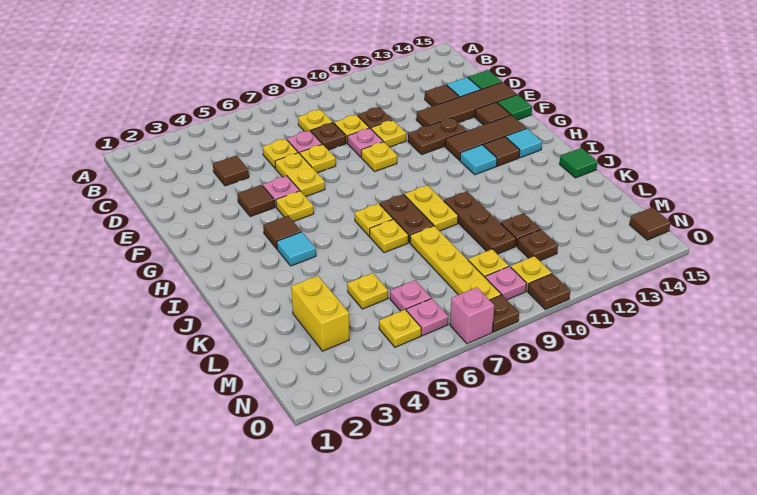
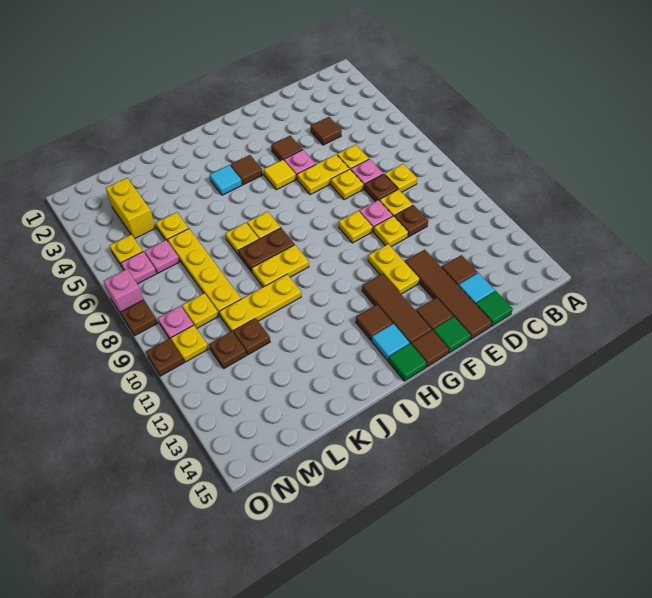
brown 1x2 plate [408,118,466,154] -> yellow 1x2 plate [368,244,419,294]
yellow 1x1 plate [276,191,314,222] -> yellow 1x1 tile [264,160,296,190]
cyan 1x1 tile [460,145,497,175] -> none
brown 1x3 plate [444,191,516,254] -> yellow 1x3 plate [219,274,301,333]
green 1x1 tile [560,148,598,178] -> green 1x1 tile moved to [388,343,427,381]
yellow 1x4 plate [410,226,501,300] -> yellow 1x4 plate turned to [168,229,241,315]
yellow 1x2 brick [291,276,349,351] -> yellow 1x2 brick turned to [106,178,155,239]
brown 1x1 tile [630,207,671,240] -> brown 1x1 tile moved to [411,330,449,367]

